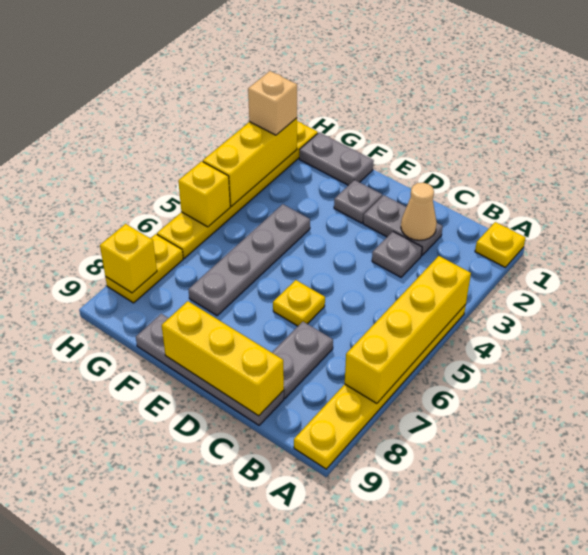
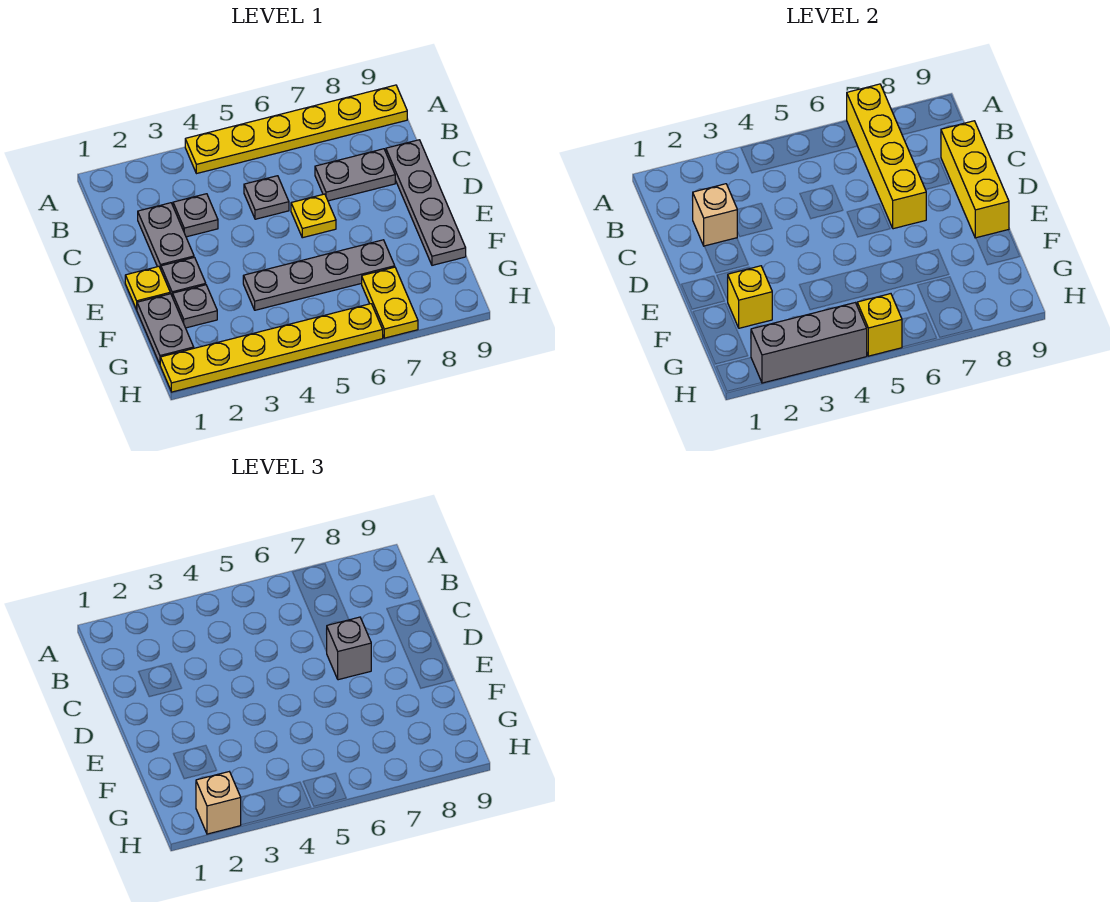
yellow 1x1 plate [475,222,525,267] -> yellow 1x1 plate moved to [125,266,170,310]
yellow 1x4 brick [345,256,471,403] -> yellow 1x4 brick turned to [847,84,926,229]
tan 1x1 cone [401,183,437,240] -> tan 1x1 brick [693,184,737,246]
none -> grey 1x1 plate [244,176,289,219]
none -> grey 1x1 brick [327,617,371,680]
none -> grey 1x1 plate [173,285,217,328]
yellow 1x3 brick [203,118,297,207] -> grey 1x3 brick [751,303,867,383]
yellow 1x2 plate [106,234,183,303] -> yellow 1x2 plate turned to [362,267,418,338]
yellow 1x1 brick [100,224,157,293] -> yellow 1x1 brick moved to [728,266,772,328]

